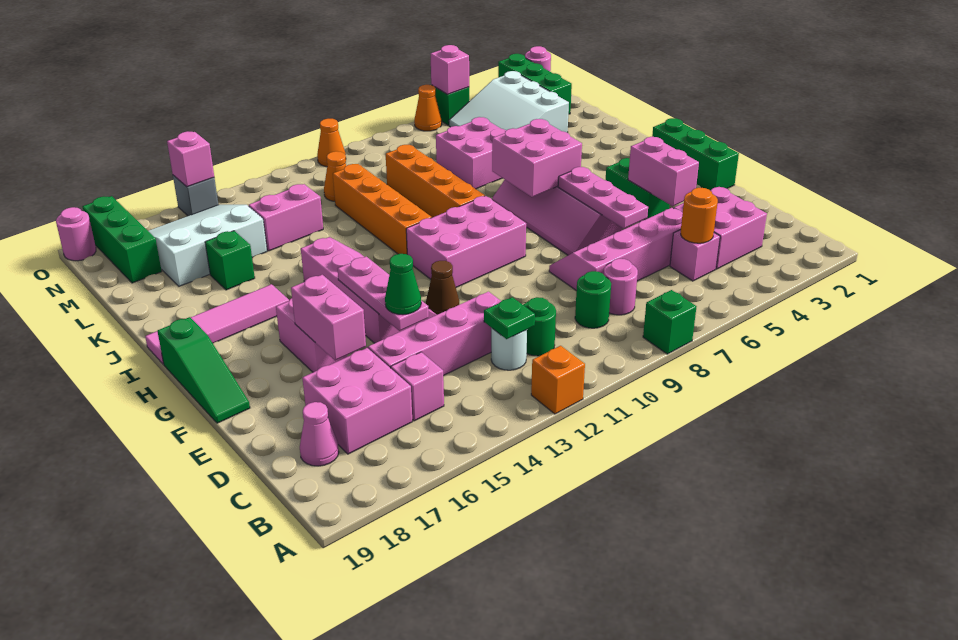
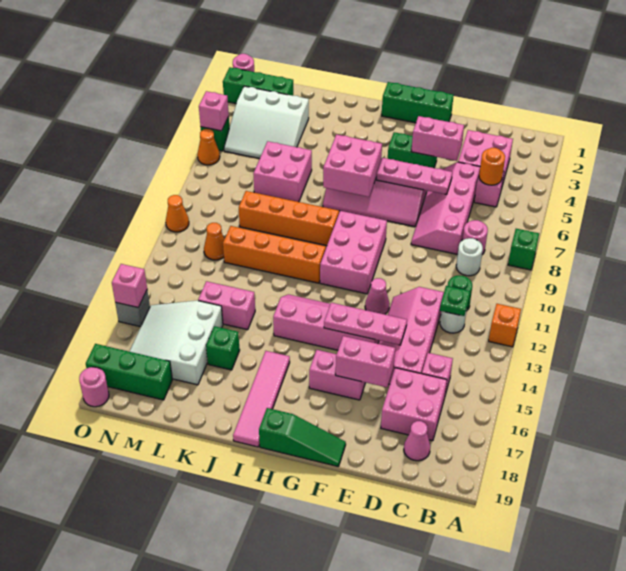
green 1x1 round brick [575,271,611,328] -> white 1x1 round brick [456,238,483,276]
green 1x1 cone [385,254,421,315] -> none
brown 1x1 cone [426,261,459,315] -> pink 1x1 cone [365,278,390,314]
pink 1x2 brick [249,184,323,251] -> pink 1x2 brick turned to [198,281,255,330]

